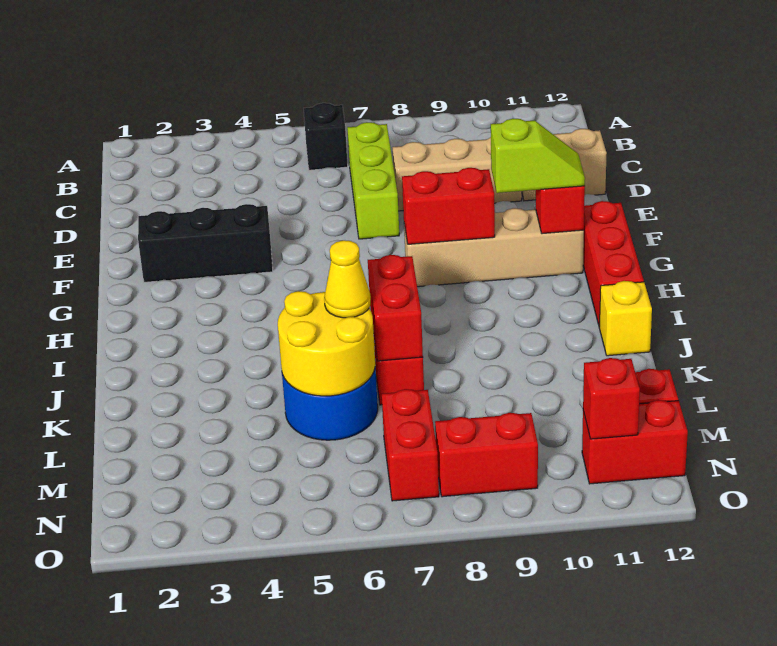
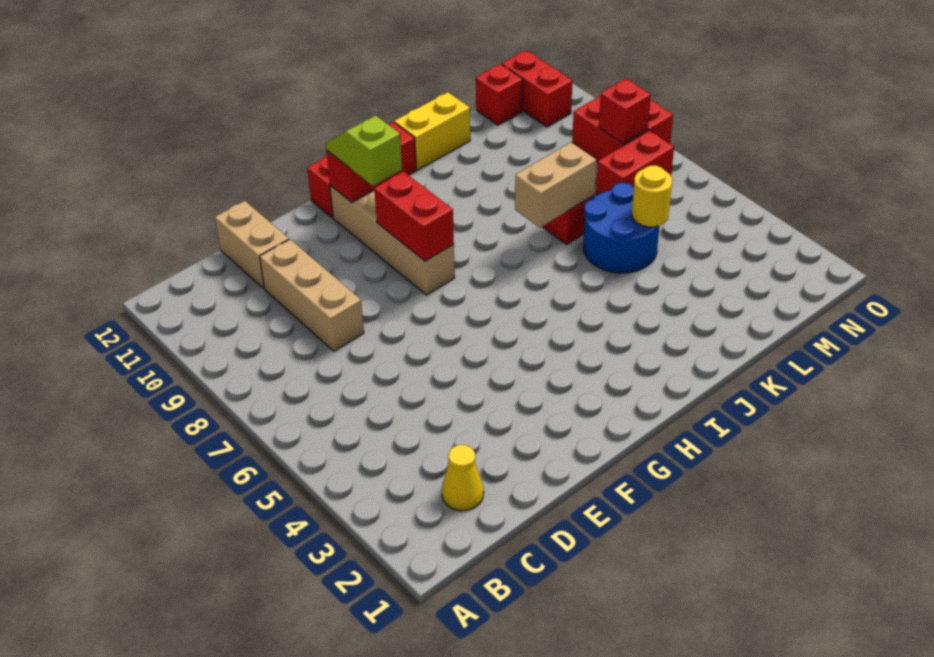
black 1x1 brick [304,103,348,170] -> none
lime 1x3 brick [347,122,399,239] -> none
black 1x3 brick [138,204,273,282] -> none
red 1x2 brick [368,255,423,361] -> tan 1x2 brick [515,142,596,228]
yellow 1x1 brick [599,281,652,356] -> yellow 1x2 brick [394,92,470,170]
yellow 2x2 round brick [278,291,375,396] -> yellow 1x1 round brick [632,166,672,227]
yellow 1x1 cone [324,240,371,318] -> yellow 1x1 cone moved to [442,445,484,511]
red 1x2 brick [435,413,538,497] -> red 2x2 brick [572,96,673,162]
red 1x1 brick [583,358,640,439] -> red 1x1 brick moved to [599,79,651,144]

